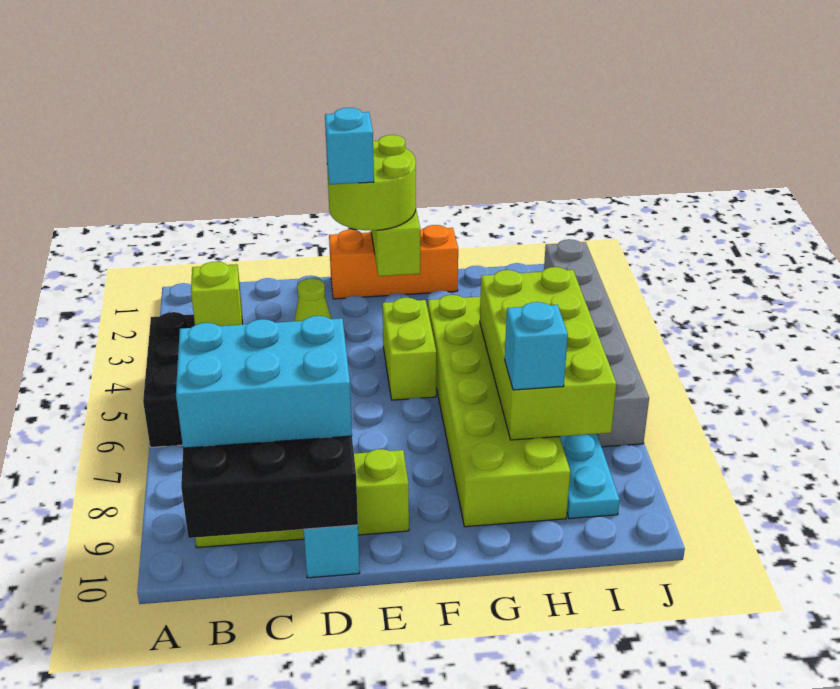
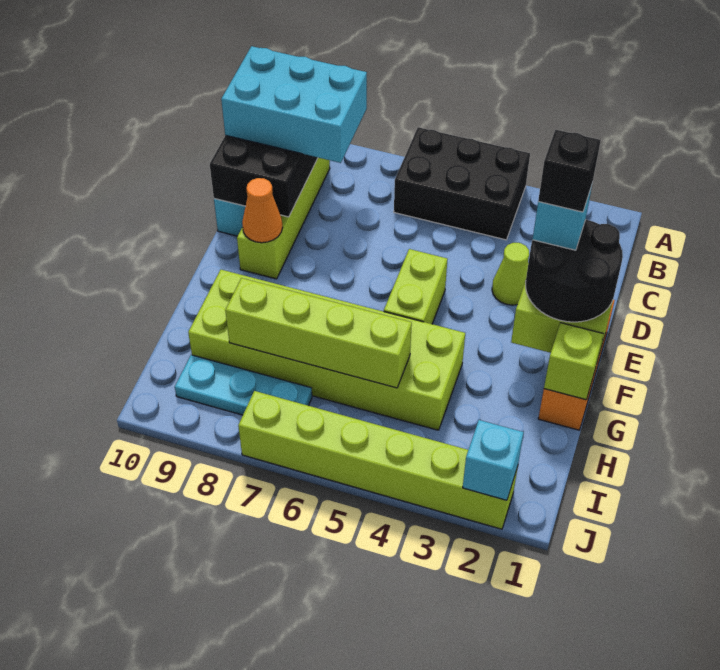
lime 1x1 brick [191,262,242,326] -> lime 1x1 brick moved to [544,323,603,400]
cyan 2x3 brick [176,316,352,448] -> cyan 2x3 brick turned to [221,46,367,163]
lime 2x2 round brick [327,135,416,231] -> black 2x2 round brick [526,220,623,322]
none -> black 1x1 brick [538,130,601,212]
none -> orange 1x1 cone [242,178,282,243]
lime 1x2 brick [382,298,436,400] -> lime 1x2 brick turned to [384,249,447,324]
lime 2x4 brick [480,267,617,440] -> lime 1x4 brick [225,278,412,388]
cyan 1x1 brick [505,302,568,390] -> cyan 1x1 brick moved to [463,420,524,500]
grey 1x6 brick [544,239,649,447] -> lime 1x6 brick [238,391,518,529]

